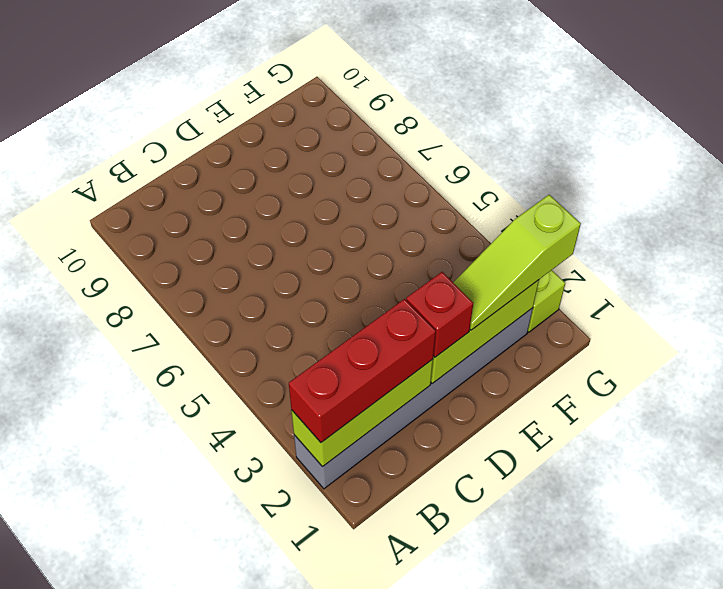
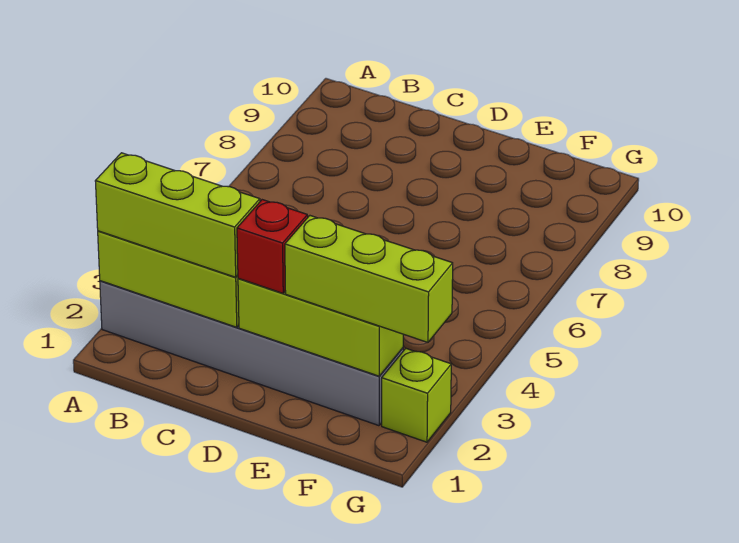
red 1x3 brick [289,299,436,442] -> lime 1x3 brick [95,153,260,277]
lime 1x3 slope [453,195,581,330] -> lime 1x3 brick [285,216,453,343]

